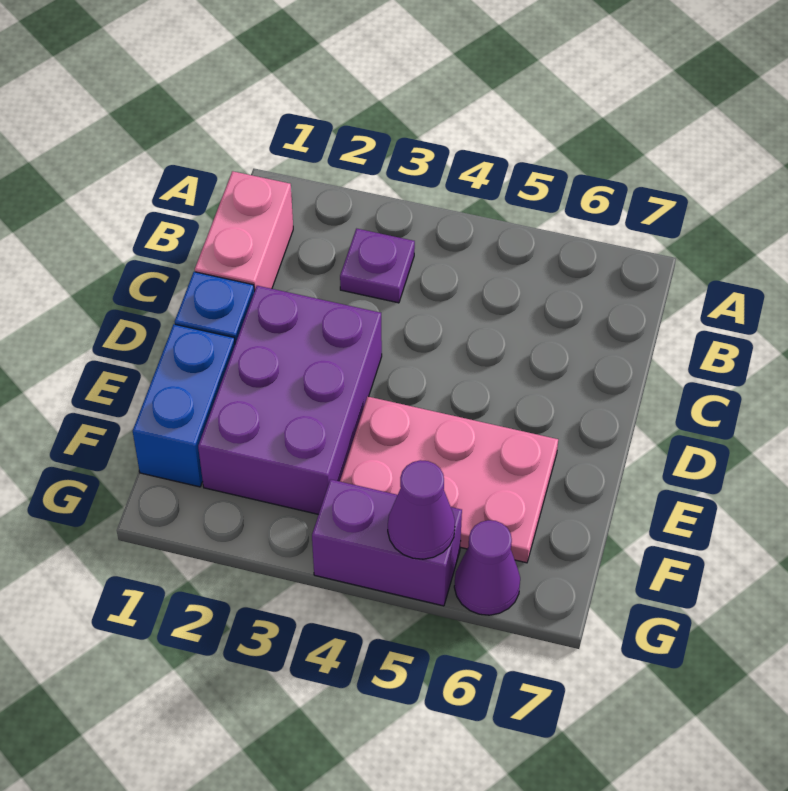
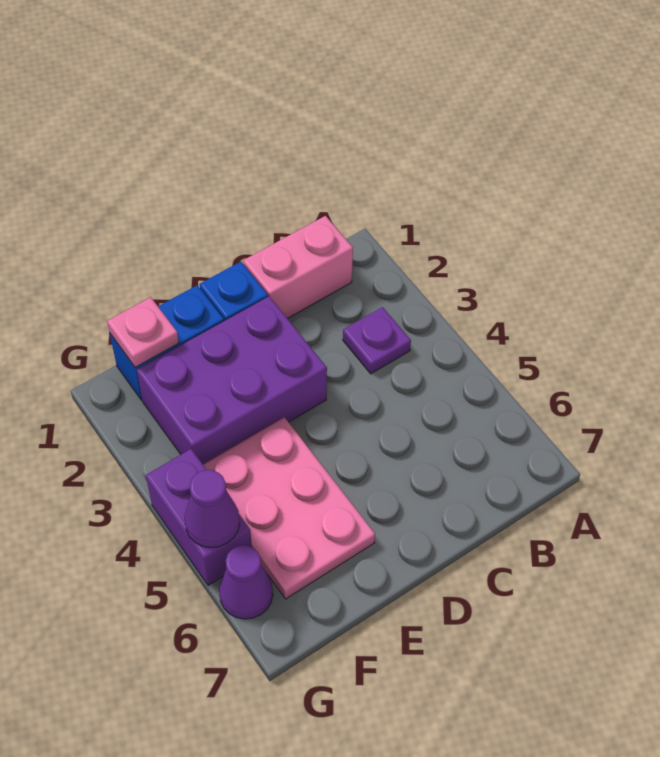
none -> pink 1x1 plate [107,297,179,367]

